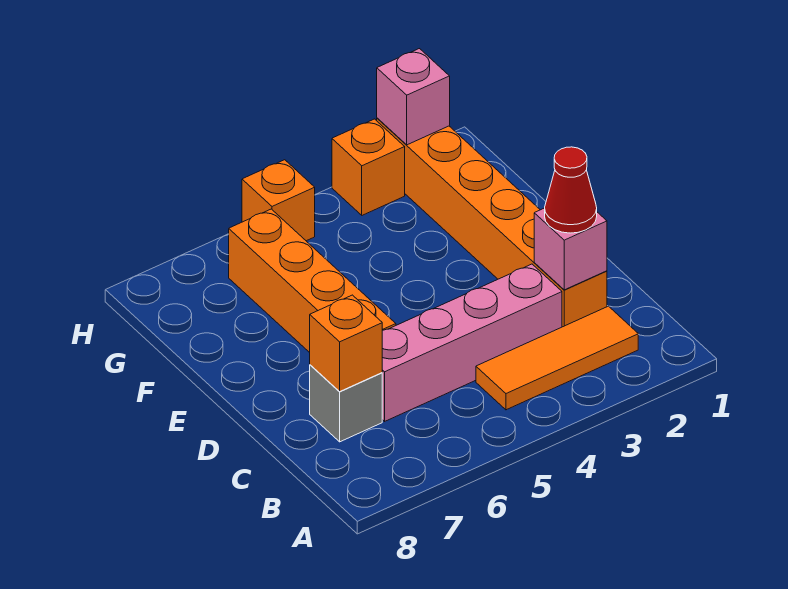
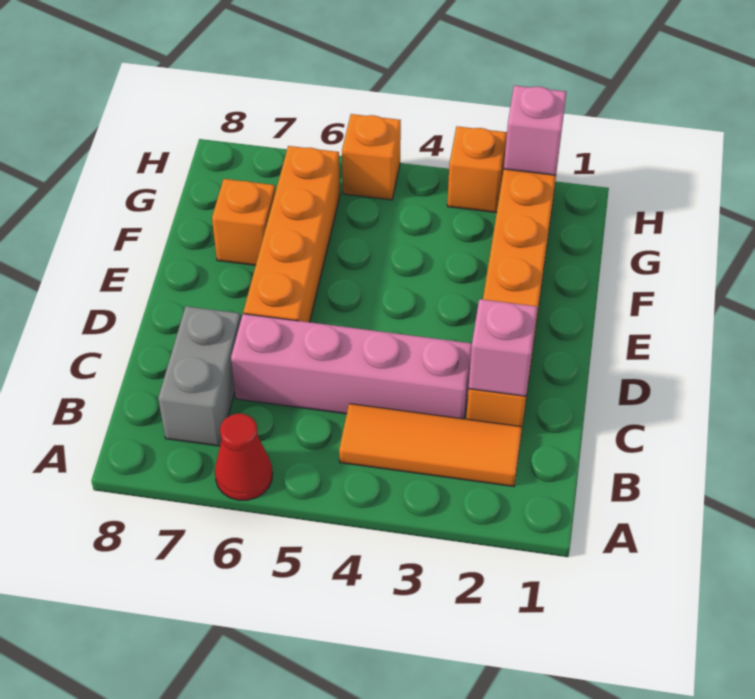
red 1x1 cone [545,147,597,233] -> red 1x1 cone moved to [215,414,273,500]
grey 1x1 brick [310,365,382,442] -> grey 1x2 brick [158,306,241,446]
orange 1x1 brick [310,295,382,392] -> orange 1x1 brick moved to [212,179,275,265]

